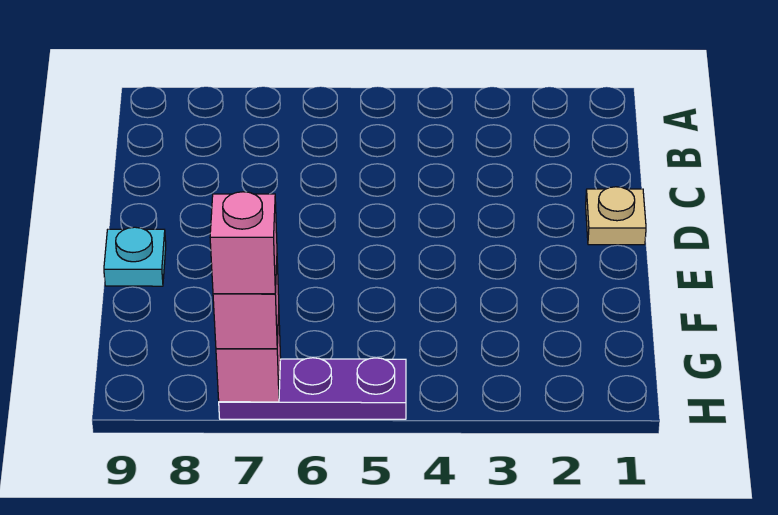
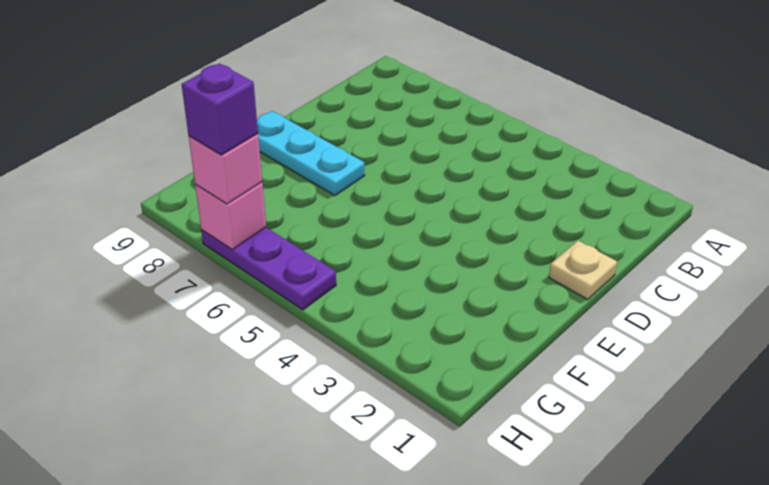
cyan 1x1 plate [104,227,166,286] -> cyan 1x3 plate [257,111,365,196]
pink 1x1 brick [210,192,277,294] -> purple 1x1 brick [181,63,258,155]

